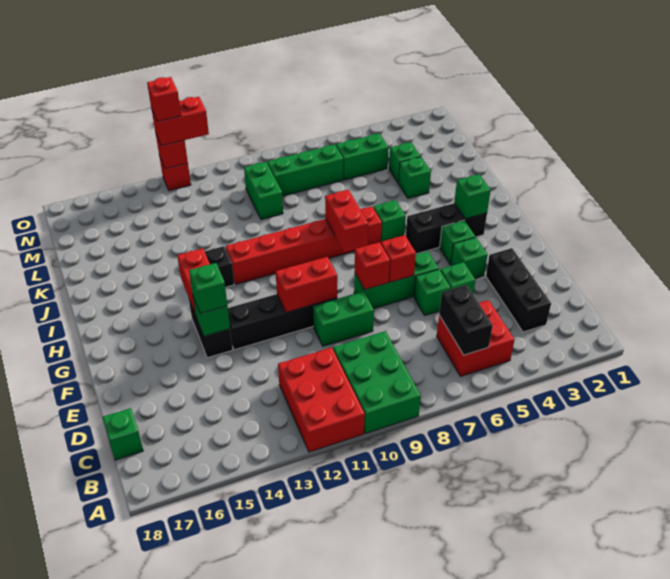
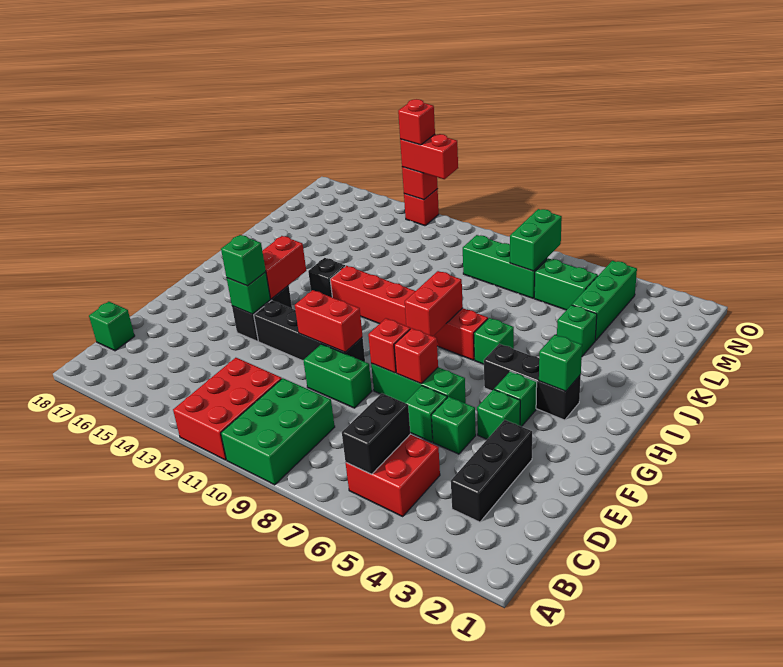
green 1x1 brick [389,142,421,183] -> green 1x3 brick [572,261,637,341]
green 1x2 brick [244,162,283,220] -> green 1x2 brick moved to [510,209,562,271]

